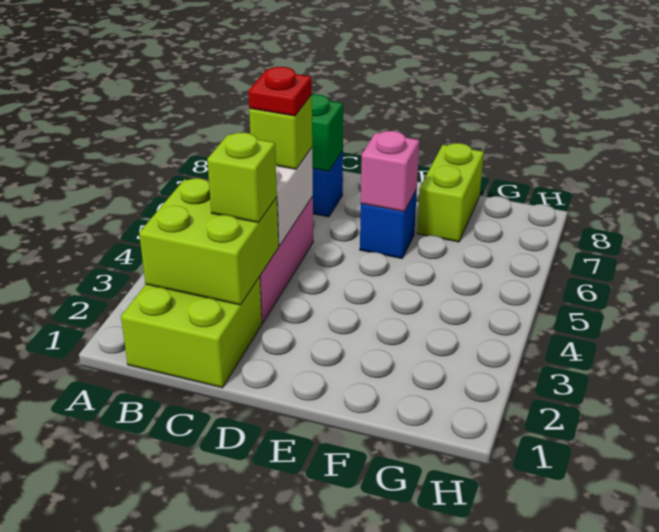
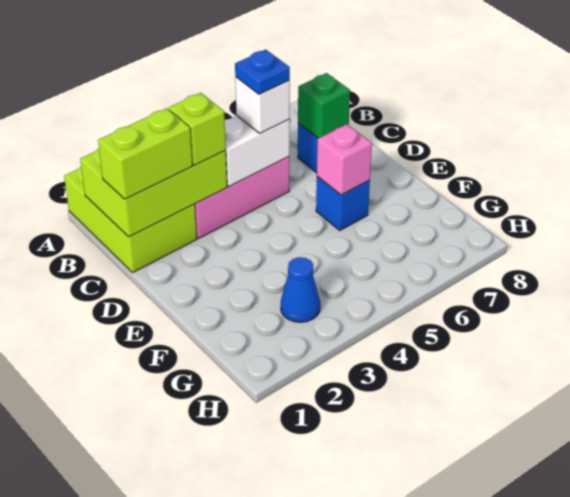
lime 2x2 brick [121,277,262,388] -> lime 2x3 brick [64,167,197,272]
lime 2x2 brick [139,178,279,305] -> lime 2x3 brick [80,149,227,237]
lime 1x1 brick [249,95,312,169] -> white 1x1 brick [235,77,290,133]
red 1x1 plate [248,67,312,116] -> blue 1x1 plate [235,50,290,94]
lime 1x2 brick [417,143,484,242] -> lime 1x2 brick moved to [98,108,192,199]
none -> blue 1x1 cone [281,257,320,322]

